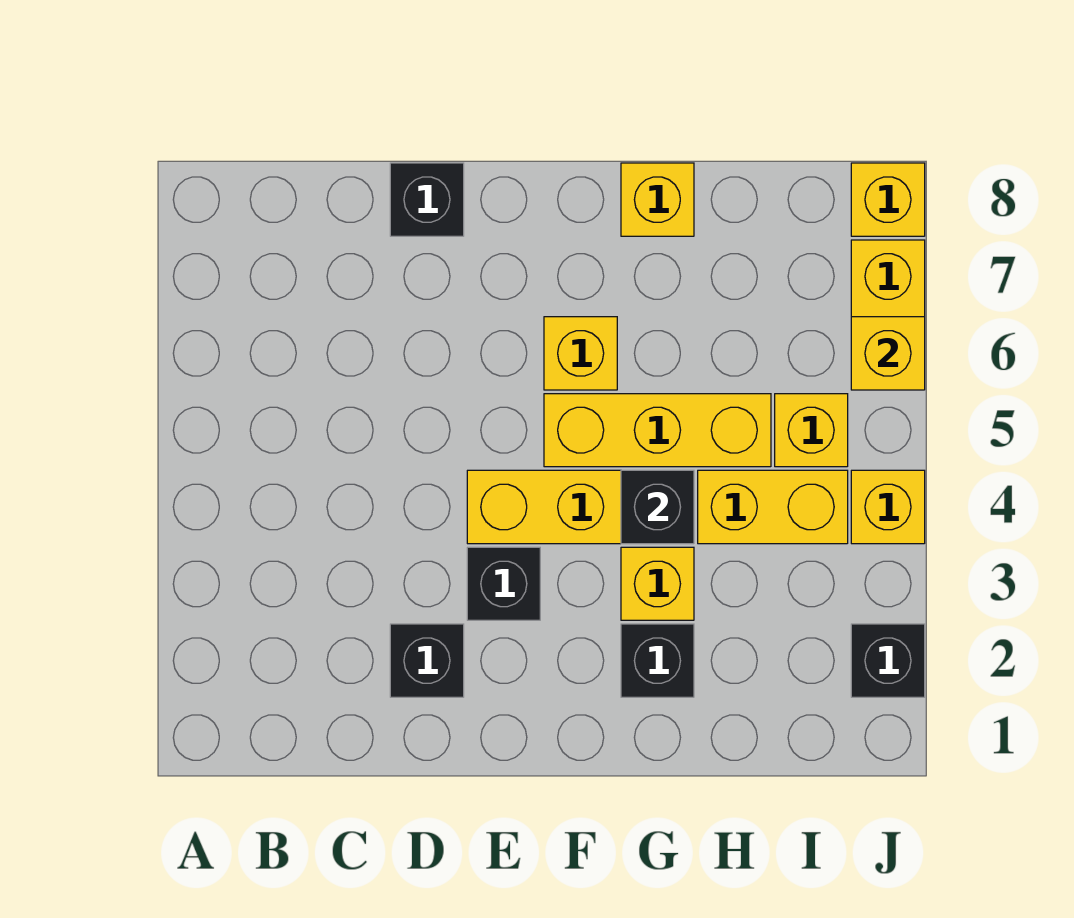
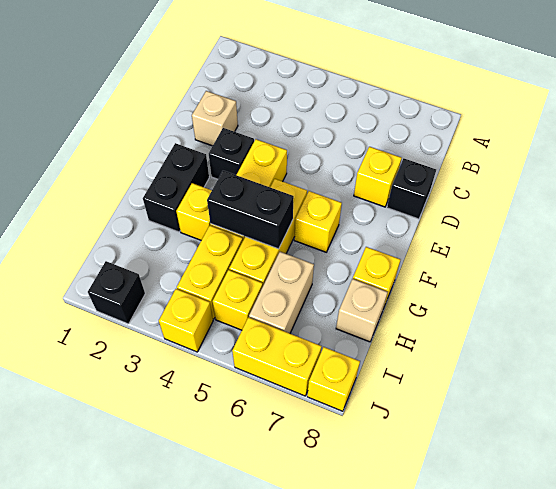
black 1x1 brick [390,624,464,697] -> tan 1x1 brick [192,91,238,146]
black 1x1 brick [621,624,694,697] -> black 1x2 brick [143,143,209,232]
black 1x1 brick [621,470,694,544] -> black 1x2 brick [207,171,294,249]
none -> tan 1x2 brick [249,252,314,333]
none -> tan 1x1 brick [336,279,388,342]
yellow 1x1 brick [851,317,925,390] -> yellow 1x1 brick moved to [354,147,401,207]

